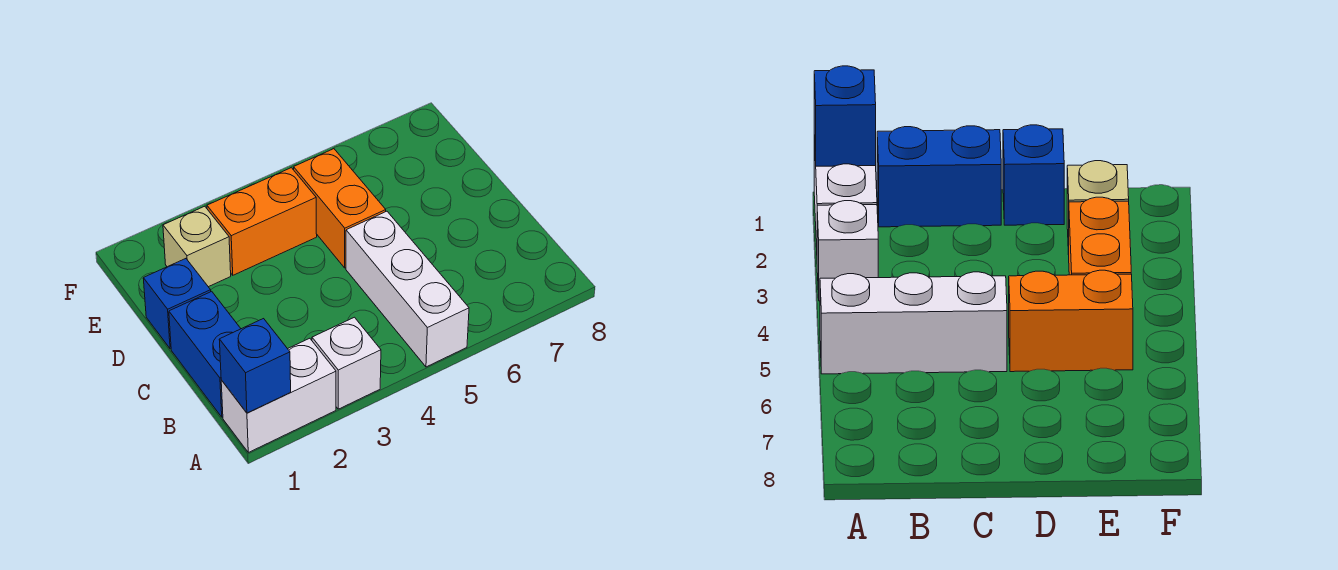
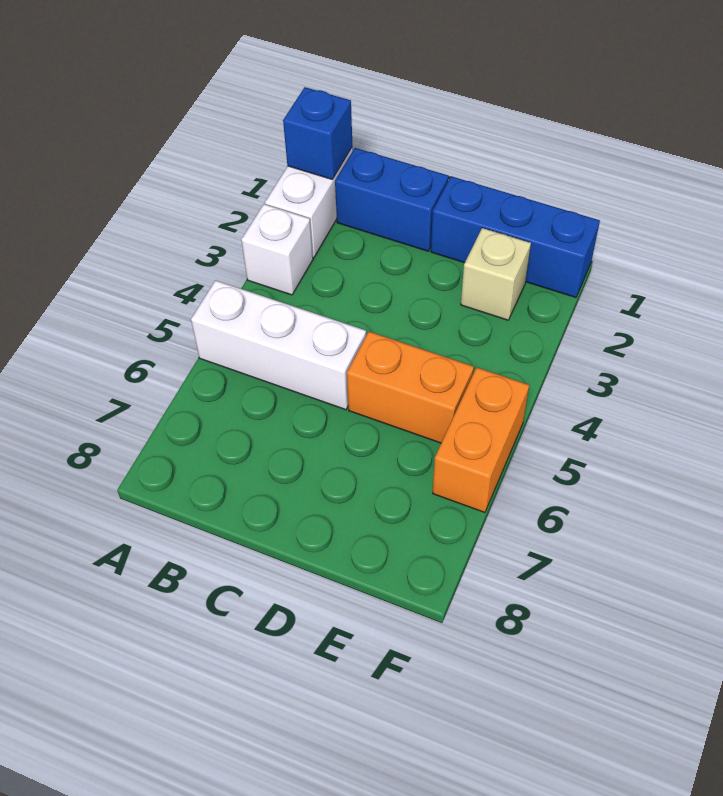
blue 1x1 brick [143,259,211,349] -> blue 1x3 brick [431,176,600,298]
orange 1x2 brick [207,168,317,275] -> orange 1x2 brick moved to [433,367,529,512]

